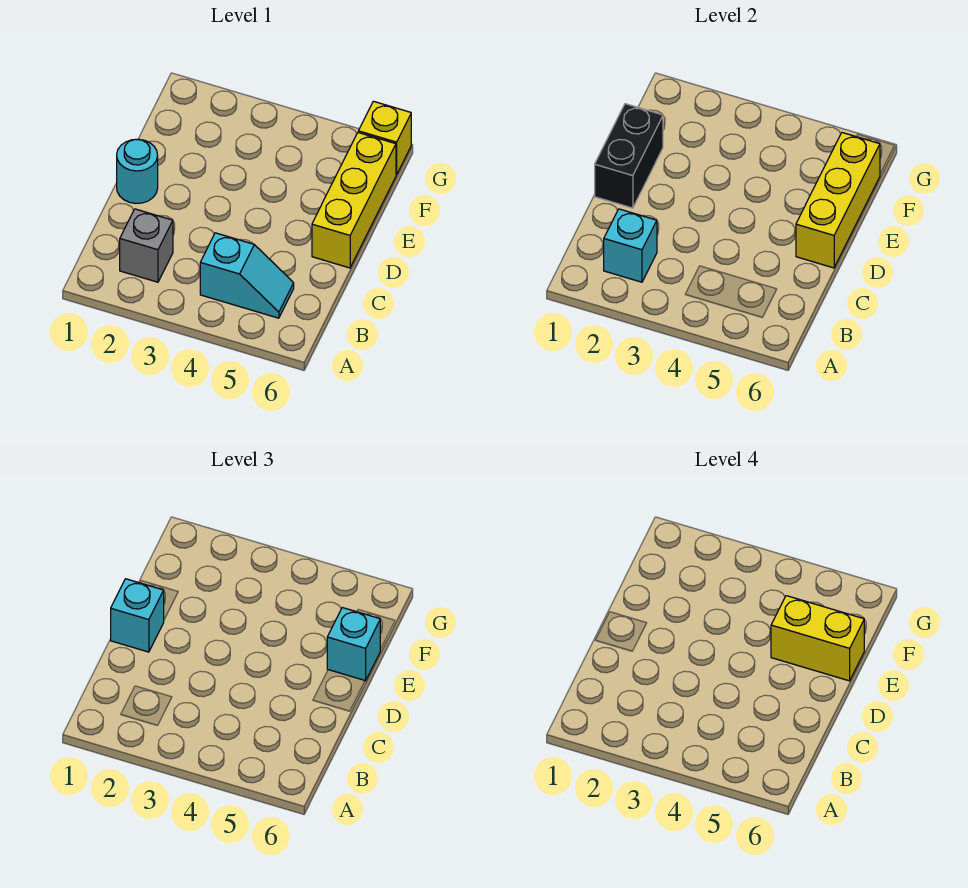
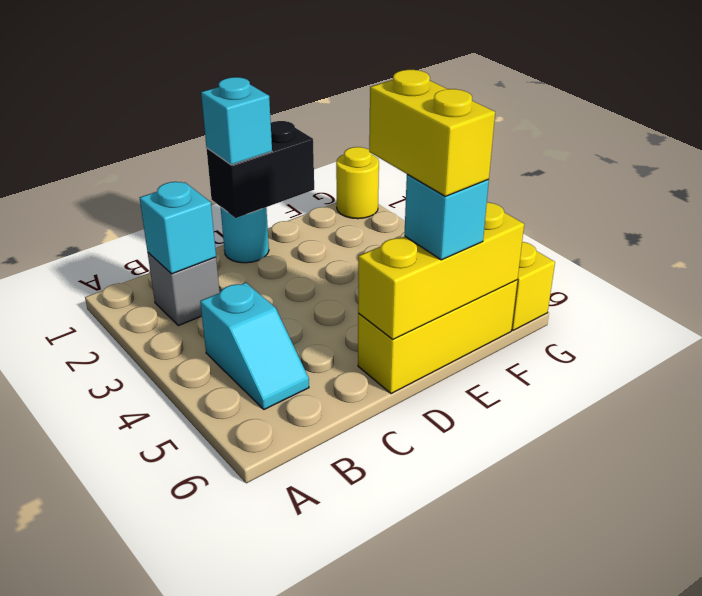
none -> yellow 1x1 round brick [336,147,379,219]

